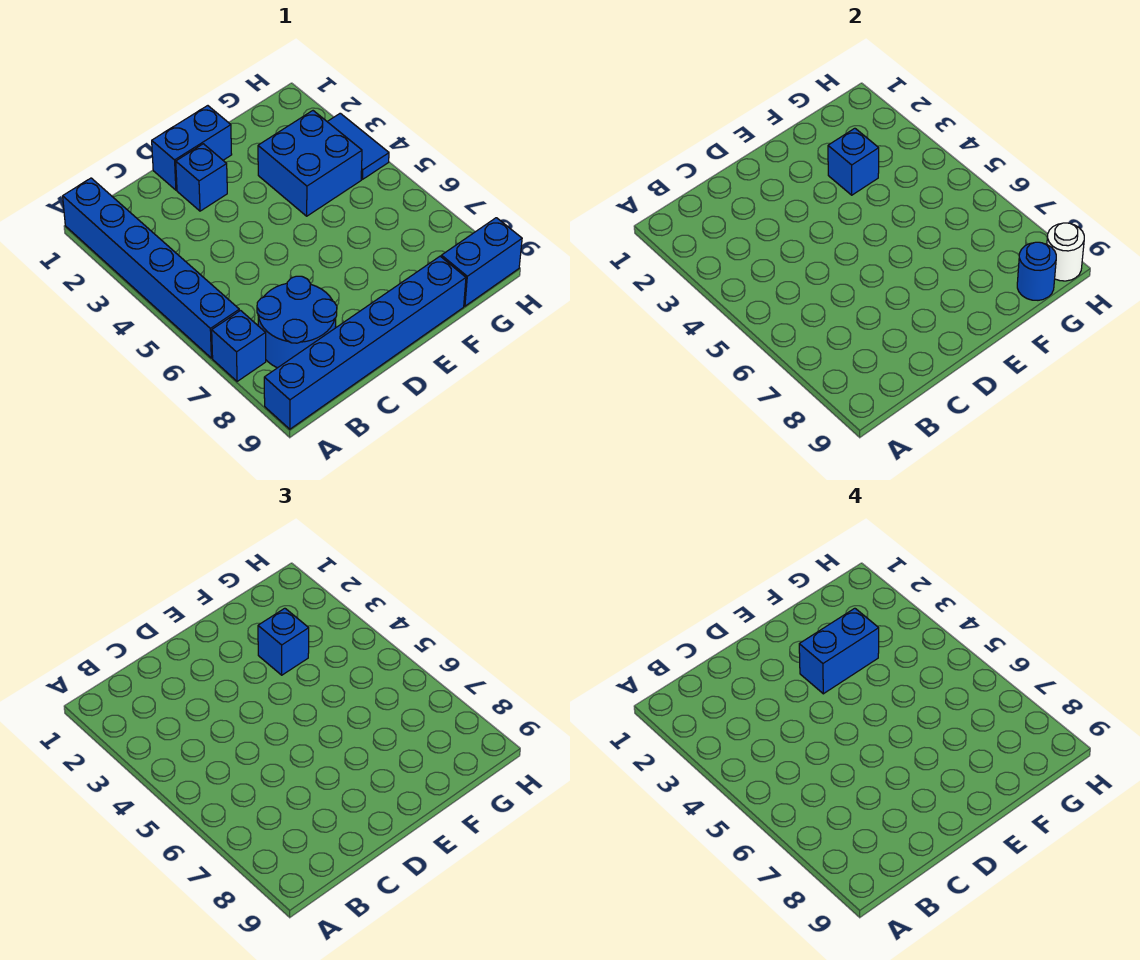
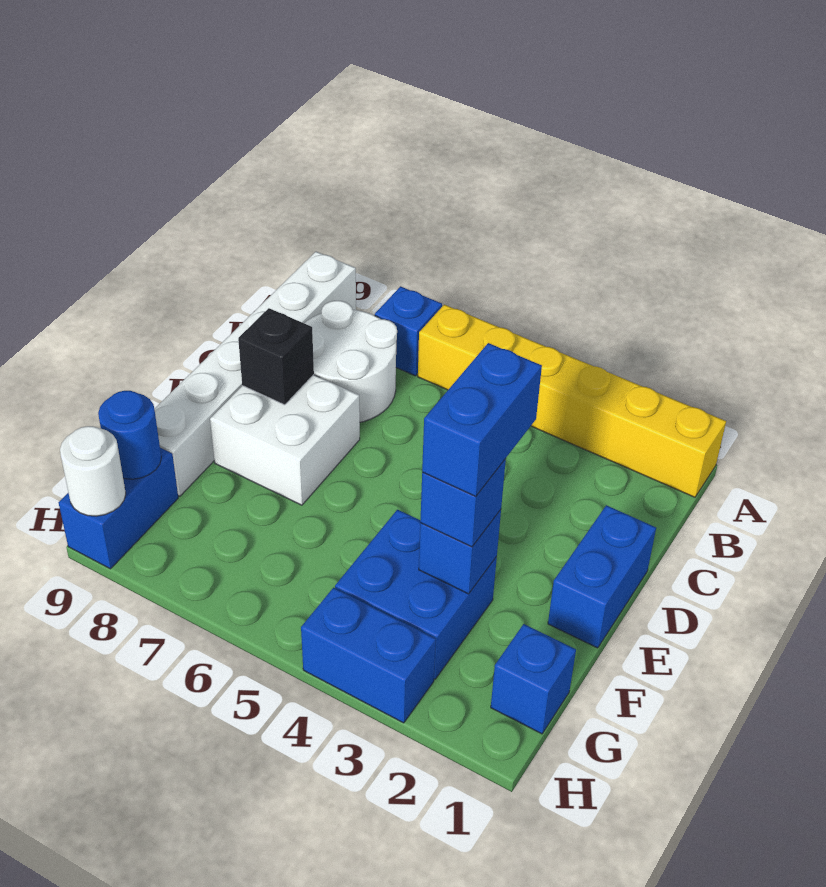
blue 1x6 brick [63,178,239,358] -> yellow 1x6 brick [418,305,726,497]
blue 1x6 brick [264,256,466,429] -> white 1x6 brick [155,252,356,496]
blue 2x2 round brick [257,276,337,368] -> white 2x2 round brick [304,301,397,422]
blue 1x1 brick [176,144,227,211] -> blue 1x1 brick moved to [491,624,576,734]
none -> white 2x2 brick [210,375,360,505]
none -> black 1x1 brick [238,308,314,405]
blue 1x2 tile [327,113,389,179] -> blue 1x2 brick [301,588,436,723]

